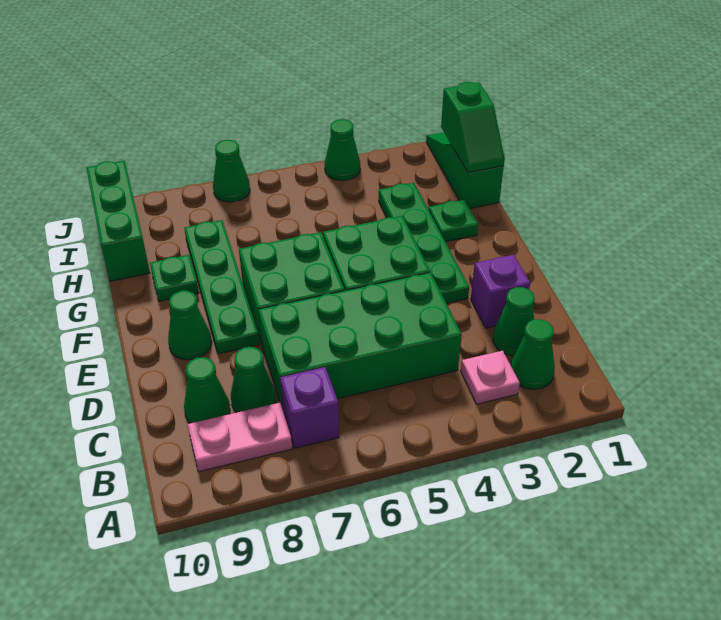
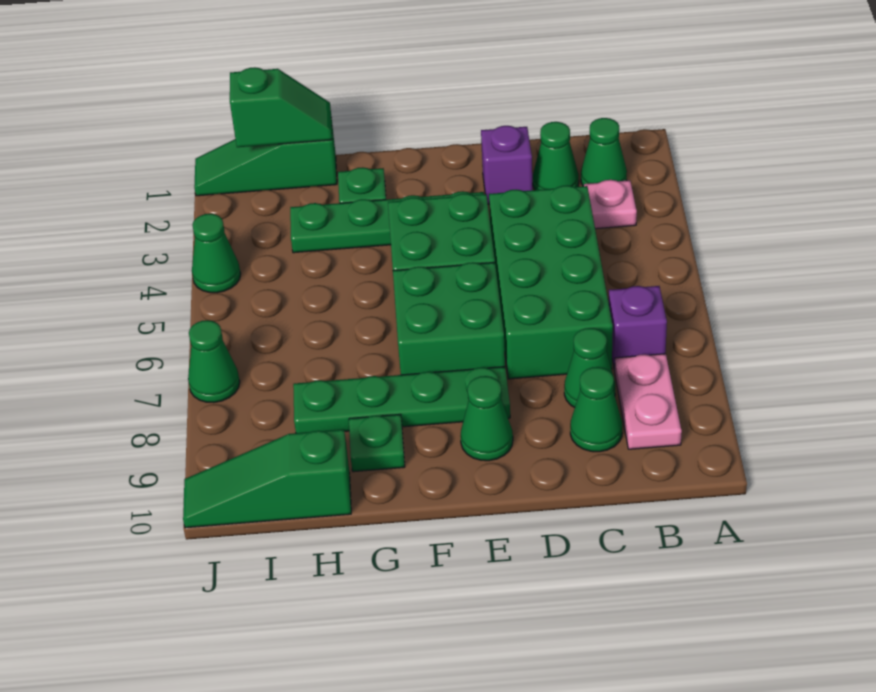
green 1x3 brick [87,161,150,281] -> green 1x3 slope [183,429,351,528]

